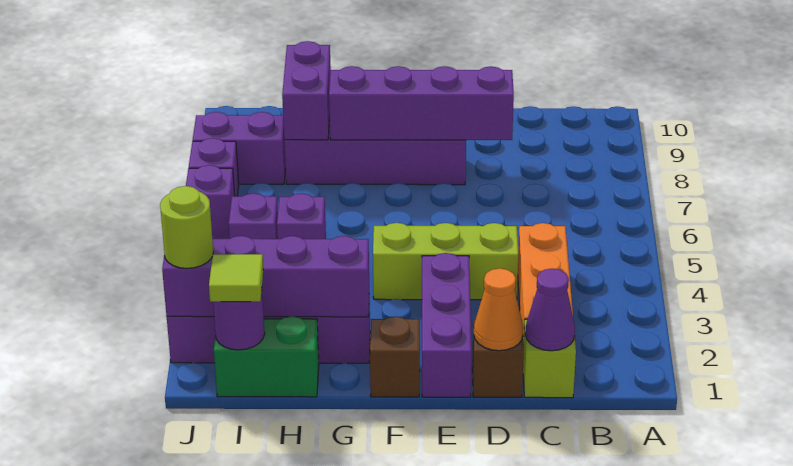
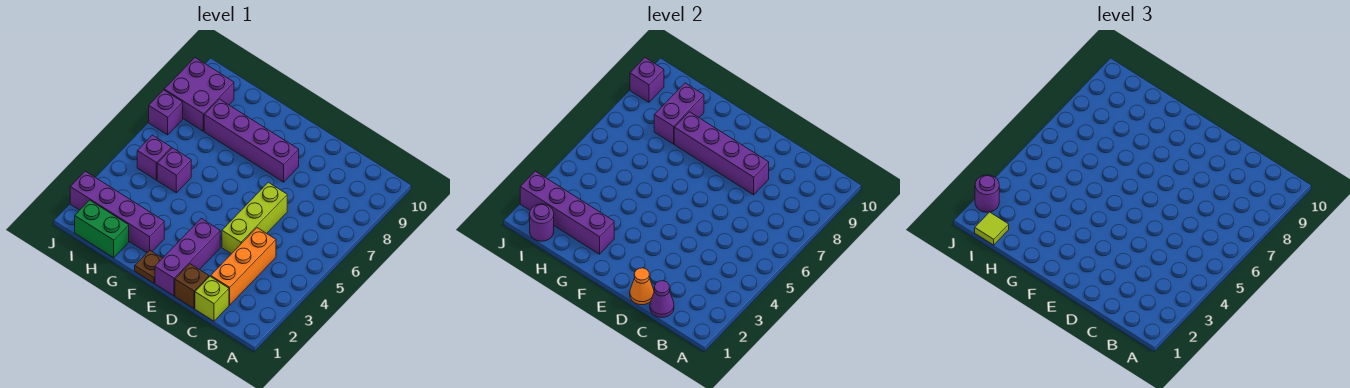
lime 1x3 brick [373,223,518,300] -> lime 1x3 brick turned to [222,182,287,254]
brown 1x1 brick [370,317,420,397] -> brown 1x1 plate [135,250,162,283]
purple 1x2 brick [193,112,286,184] -> purple 2x2 brick [164,58,234,131]
lime 1x1 round brick [160,186,213,268] -> purple 1x1 round brick [975,175,999,212]
purple 1x1 brick [186,165,235,239] -> purple 1x1 brick moved to [630,58,664,102]

